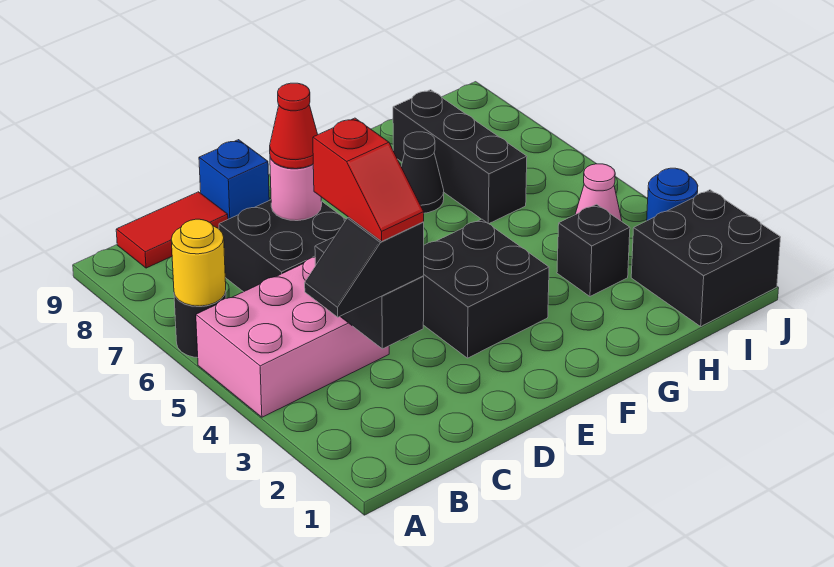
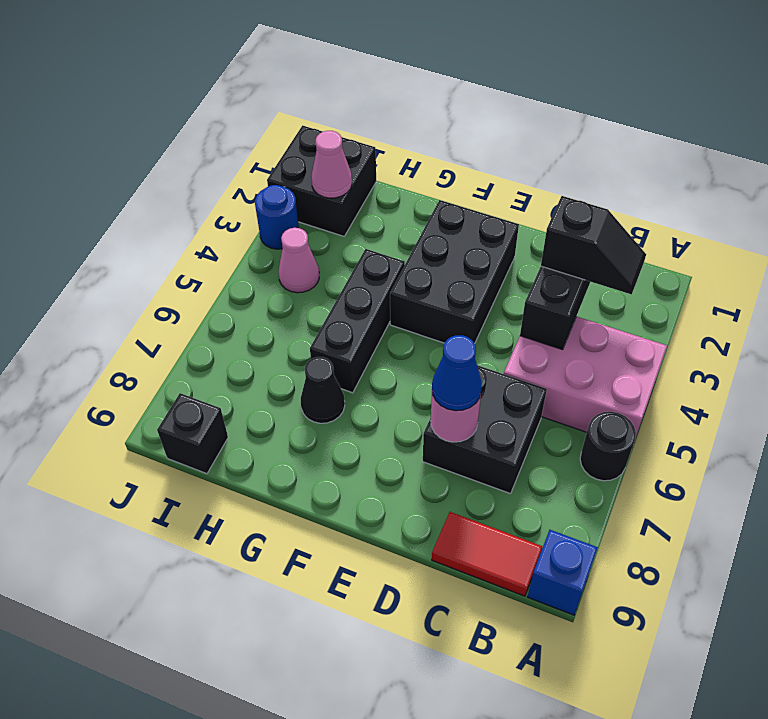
yellow 1x1 round brick [171,219,226,306] -> none
red 1x2 slope [313,118,424,241] -> none
red 1x1 cone [270,83,318,169] -> blue 1x1 cone [432,335,482,411]
blue 1x1 brick [199,140,269,219] -> blue 1x1 brick moved to [528,530,598,615]
black 2x2 brick [423,219,549,358] -> black 2x3 brick [390,200,519,343]
black 1x1 brick [557,204,630,296] -> black 1x1 brick moved to [157,393,228,474]
black 1x3 brick [393,90,527,224] -> black 1x3 brick moved to [310,249,405,393]
none -> pink 1x1 cone [311,131,352,198]

